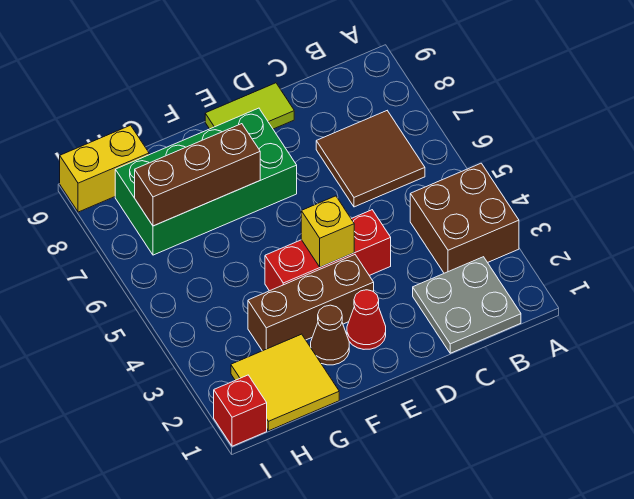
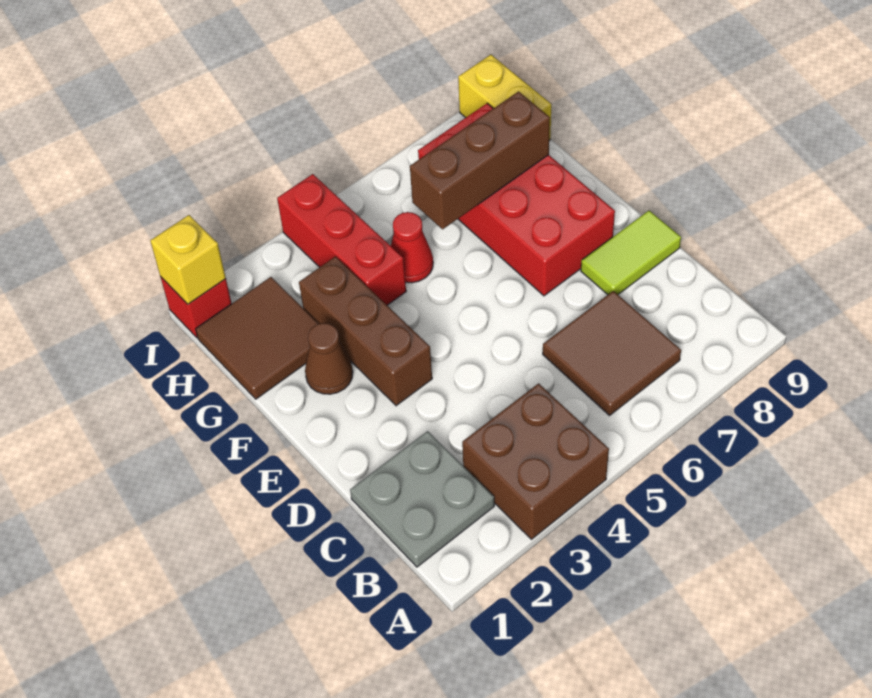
red 1x3 brick [265,210,391,291] -> red 1x3 brick moved to [277,174,406,305]
lime 1x2 tile [205,83,294,129] -> lime 1x2 tile turned to [581,211,681,295]
red 1x1 cone [347,290,386,349] -> red 1x1 cone moved to [391,212,433,283]
yellow 1x1 brick [301,196,354,267] -> yellow 1x1 brick moved to [150,215,226,304]
green 2x4 brick [115,108,297,255] -> red 2x4 brick [418,103,615,296]
brown 1x3 brick [135,124,260,226] -> brown 1x3 brick turned to [410,91,550,229]
yellow 2x2 tile [231,334,339,431] -> brown 2x2 tile [196,277,319,399]

